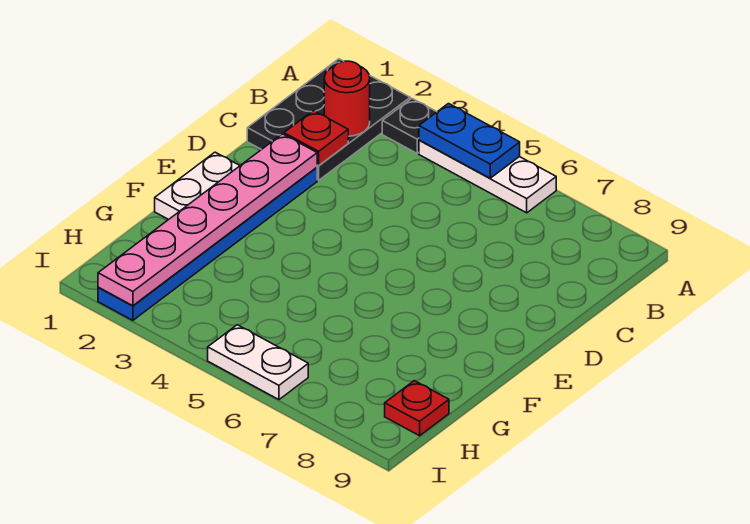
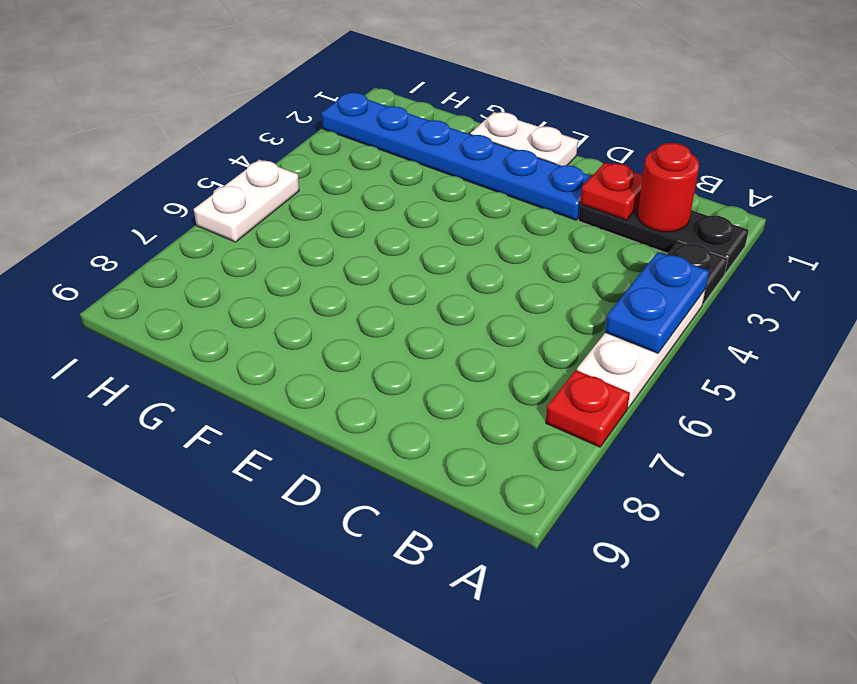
black 2x3 plate [247,59,410,180] -> black 1x3 plate [578,204,749,274]
pink 1x6 plate [98,134,317,306] -> none
red 1x1 plate [385,381,449,436] -> red 1x1 plate moved to [546,370,630,447]

